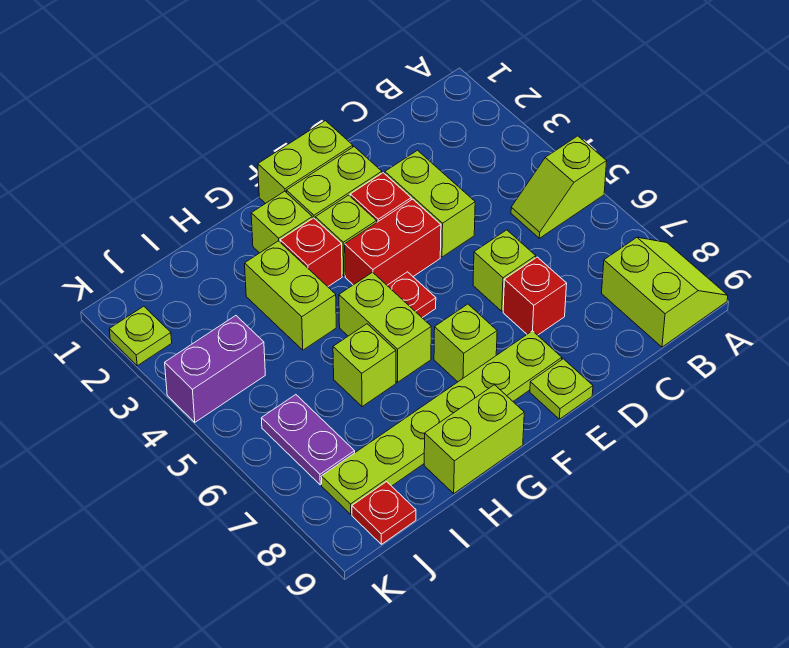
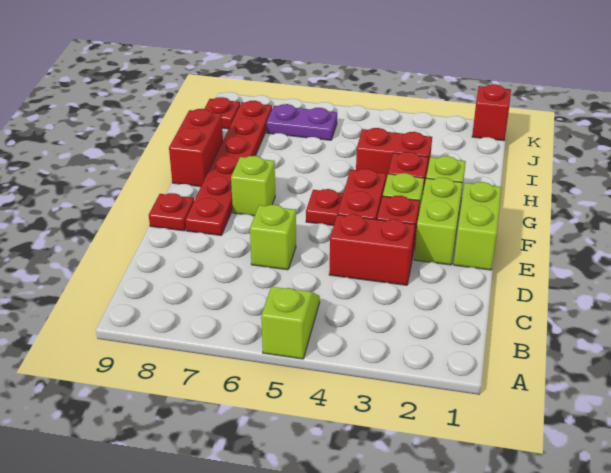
lime 2x2 slope [602,237,728,347] -> none
lime 1x2 brick [385,150,475,257] -> red 1x2 brick [329,214,415,285]
red 1x1 brick [503,257,567,335] -> red 1x1 brick moved to [472,84,511,141]
lime 1x6 plate [321,331,562,514] -> red 1x6 plate [185,101,272,235]
lime 1x1 plate [530,359,593,419] -> red 1x1 plate [149,193,194,231]
lime 1x2 brick [339,272,431,382] -> none
lime 1x2 brick [424,385,524,493] -> red 1x2 brick [169,109,223,187]
lime 1x2 brick [245,241,336,350] -> red 1x2 brick [356,128,432,180]
lime 1x1 brick [333,324,396,407] -> none
purple 1x2 brick [165,316,265,422] -> none
lime 1x1 plate [109,306,172,366] -> none

